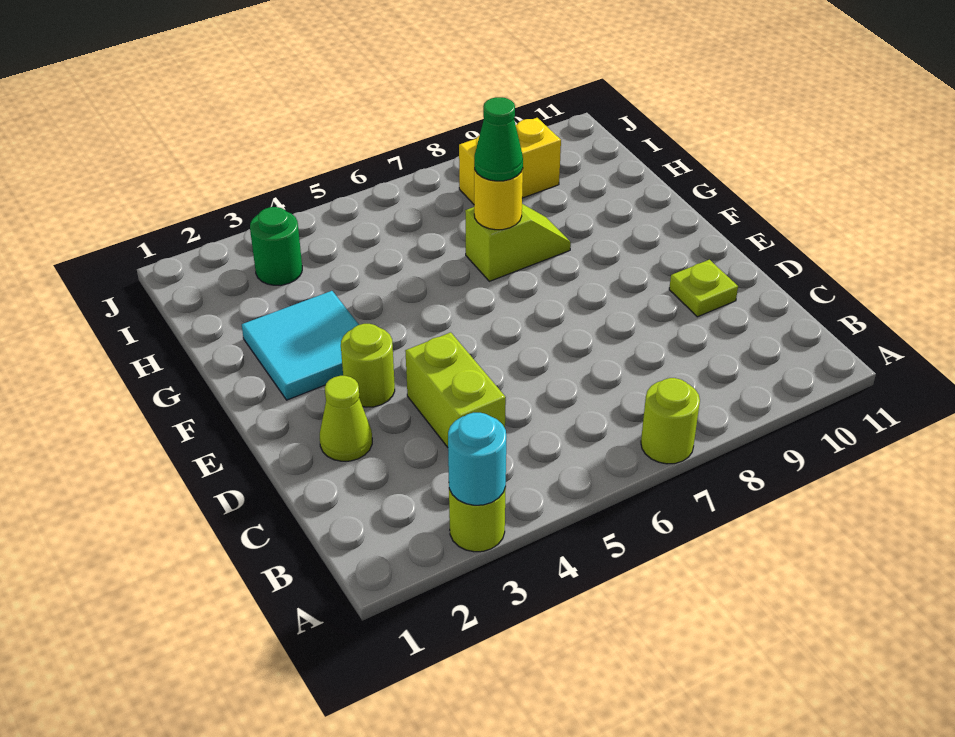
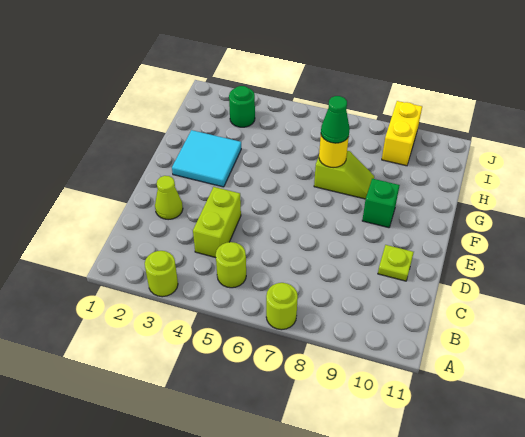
cyan 1x1 round brick [448,413,506,505] -> none
lime 1x1 round brick [341,324,395,407] -> lime 1x1 round brick moved to [216,242,246,288]
none -> green 1x1 brick [362,179,400,228]
yellow 1x2 brick [459,118,561,204] -> yellow 1x2 brick turned to [382,101,422,166]

